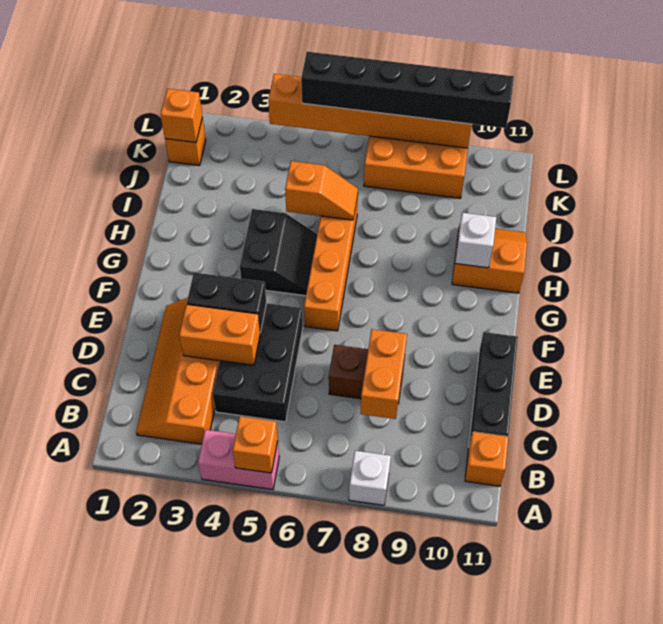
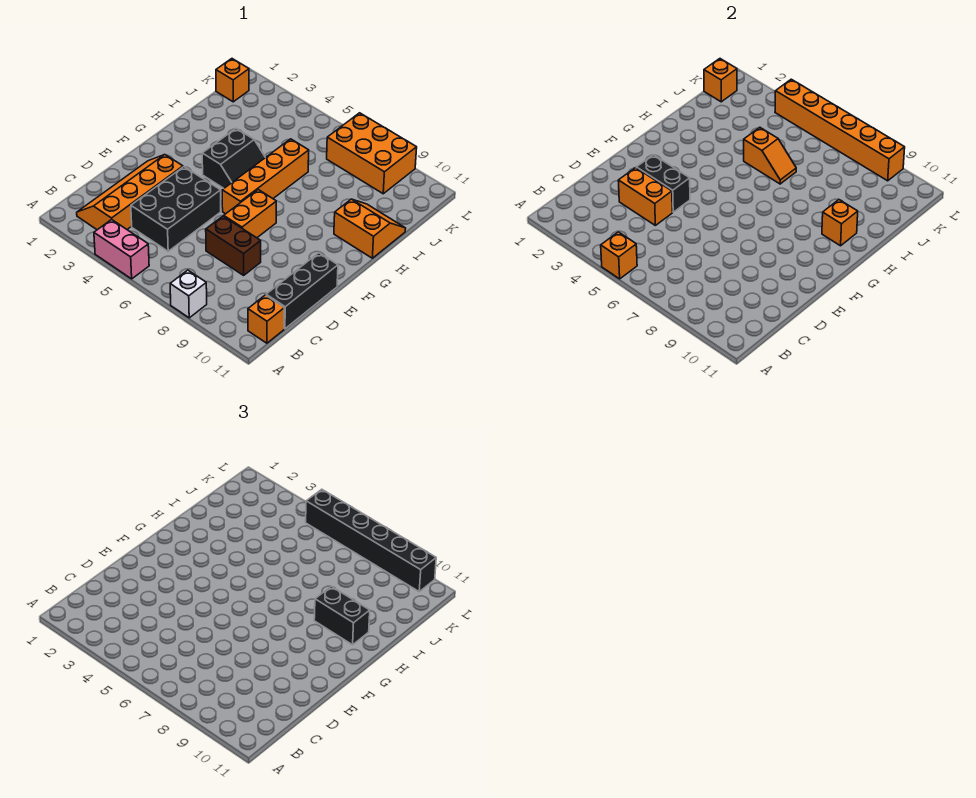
orange 1x2 brick [360,329,407,419] -> orange 1x2 brick moved to [224,190,276,238]
none -> black 1x2 brick [314,586,370,645]
white 1x1 brick [455,213,496,268] -> orange 1x1 brick [822,200,858,246]

